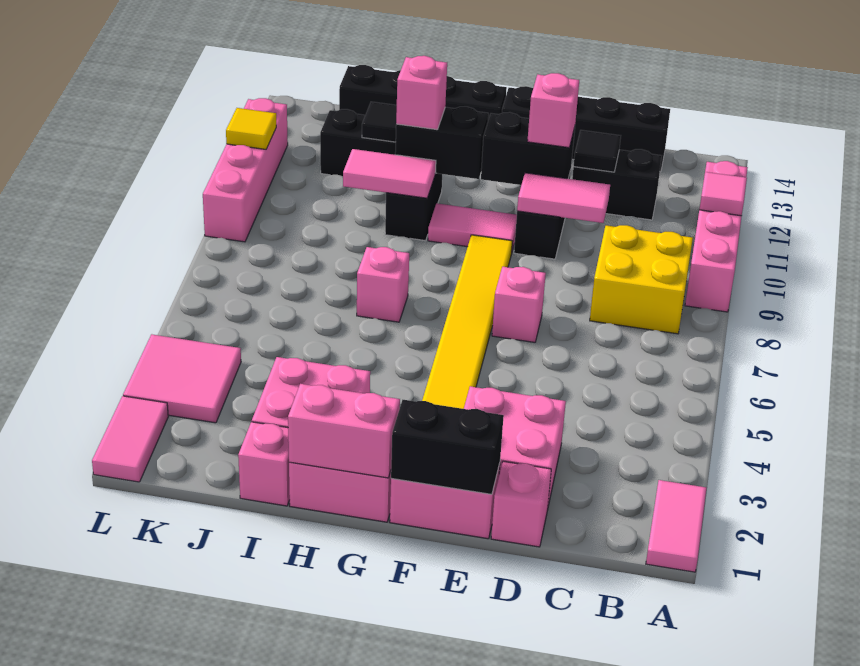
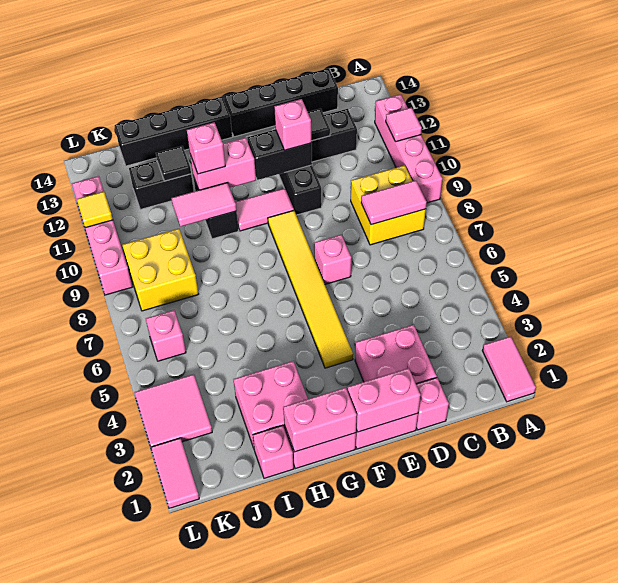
pink 1x2 tile [517,173,610,223] -> pink 1x2 tile moved to [361,180,427,225]
black 1x2 brick [391,400,504,494] -> pink 1x2 brick [347,368,421,432]
black 1x2 brick [395,107,488,179] -> pink 1x2 brick [190,138,256,190]
pink 1x1 brick [357,247,409,322] -> pink 1x1 brick moved to [146,310,186,361]
none -> yellow 2x2 brick [122,229,198,311]

